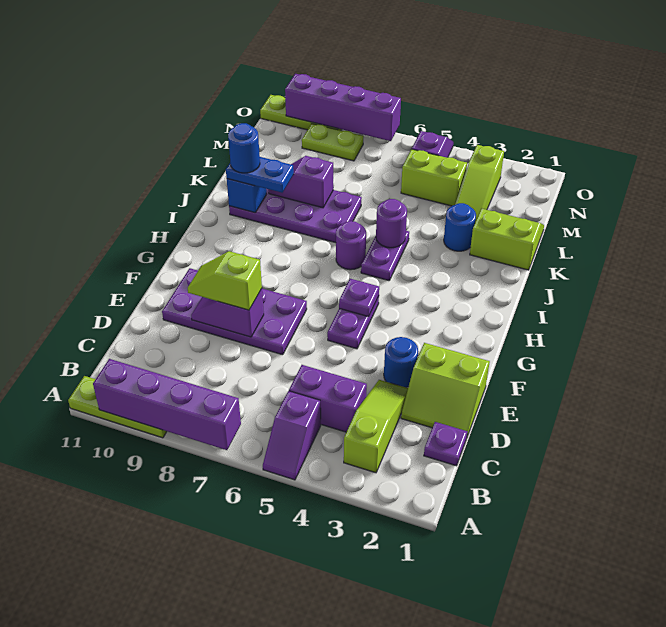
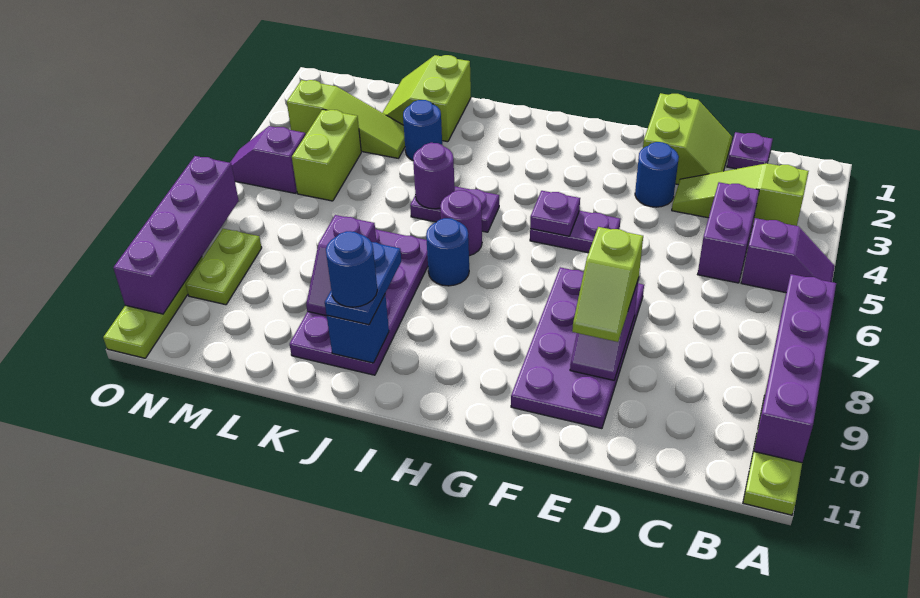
none -> blue 1x1 round brick [426,218,469,286]

